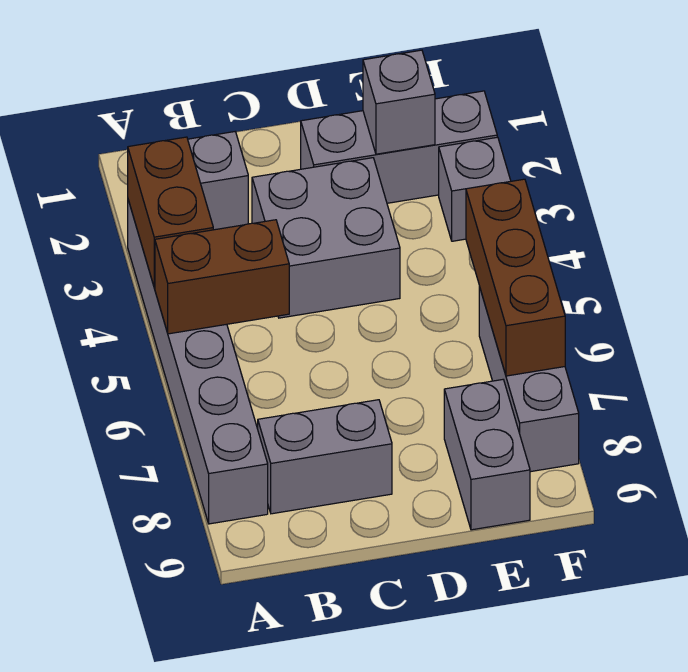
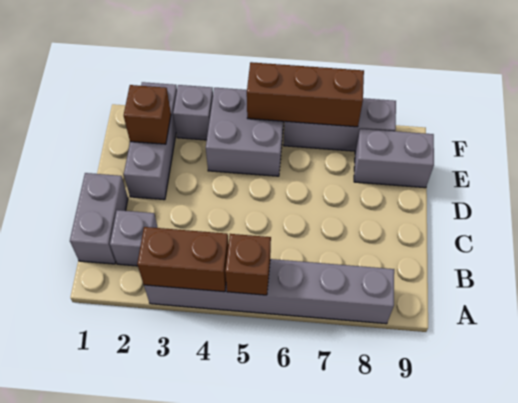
brown 1x2 brick [155,220,289,334] -> brown 1x1 brick [225,234,271,295]
grey 1x2 brick [258,400,392,514] -> grey 1x2 brick moved to [70,173,128,264]
grey 2x2 brick [252,158,400,318] -> grey 2x2 brick moved to [206,88,284,176]
grey 1x1 brick [363,50,435,154] -> brown 1x1 brick [124,85,171,144]

